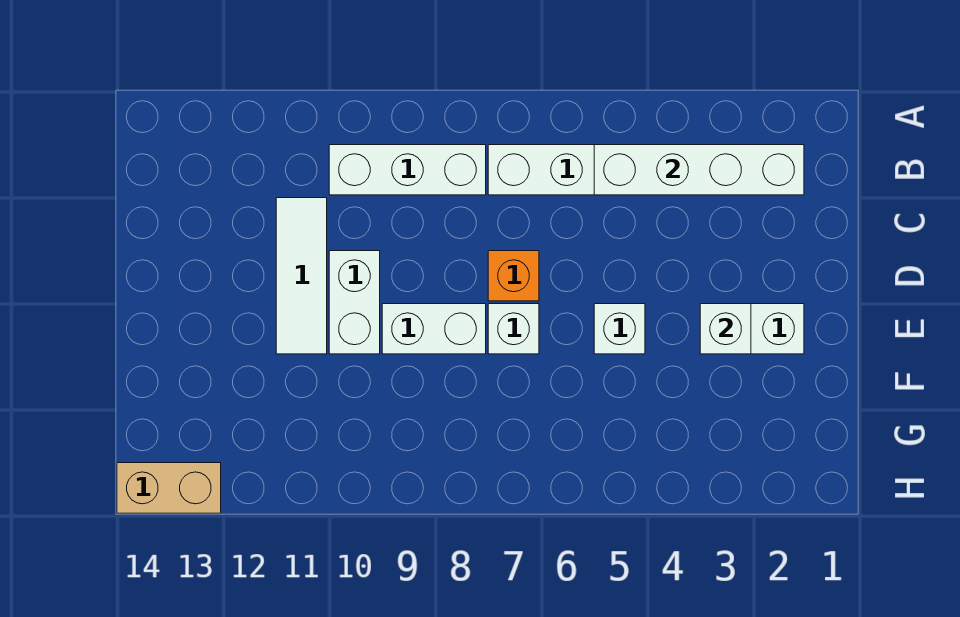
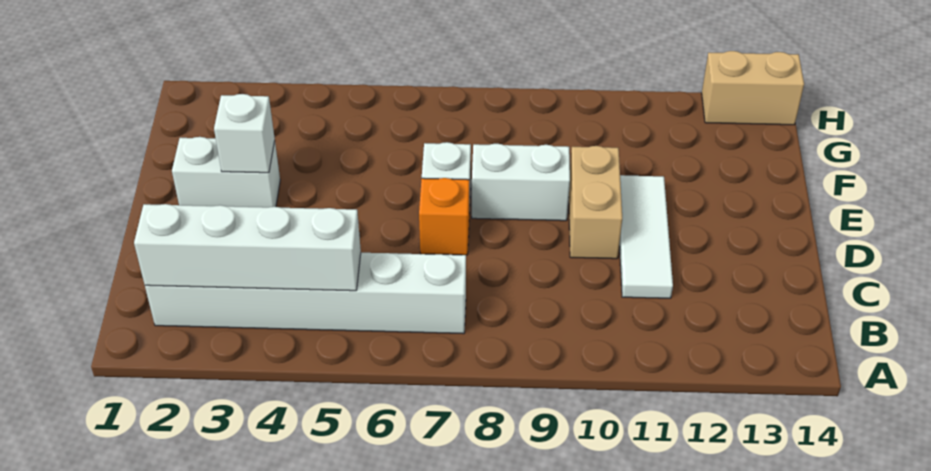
white 1x3 brick [329,145,486,195] -> none
white 1x2 brick [329,251,380,354] -> tan 1x2 brick [569,146,622,259]
white 1x1 brick [594,304,645,354] -> none

